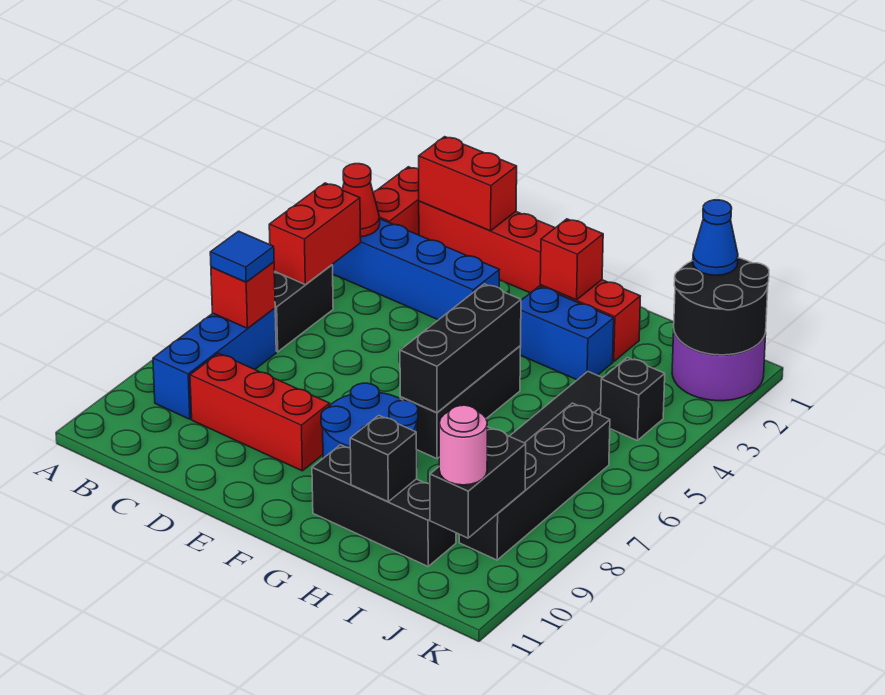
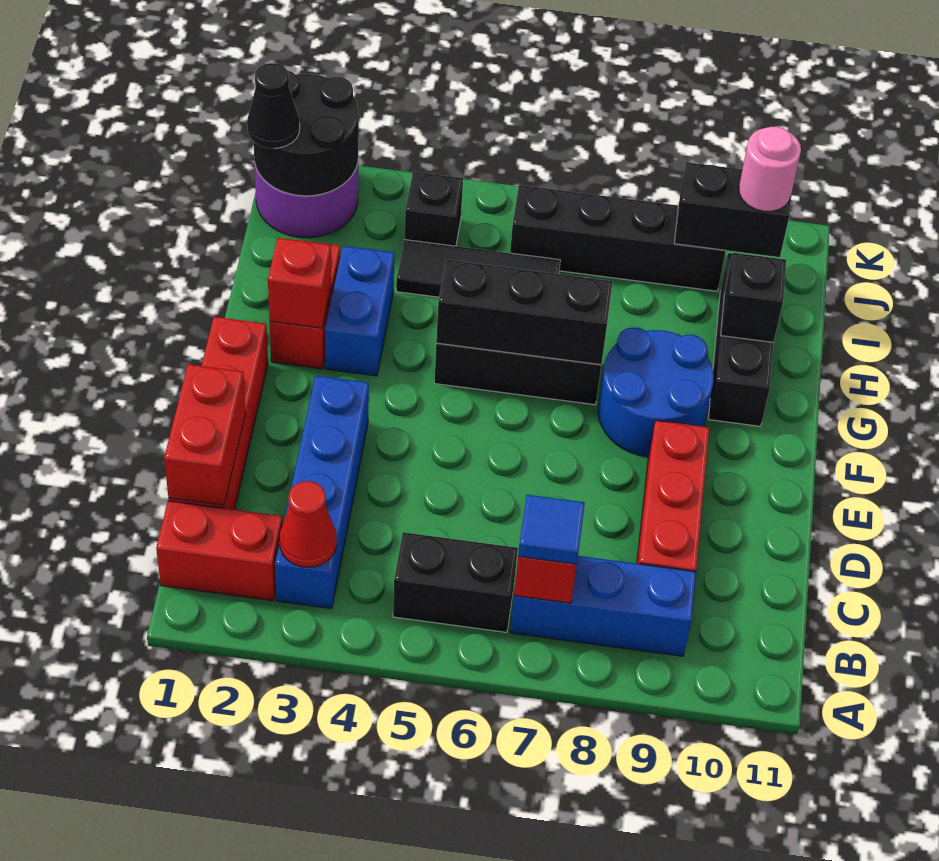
red 1x2 brick [269,183,361,284] -> none
blue 1x1 cone [693,200,738,275] -> black 1x1 cone [247,63,300,148]

